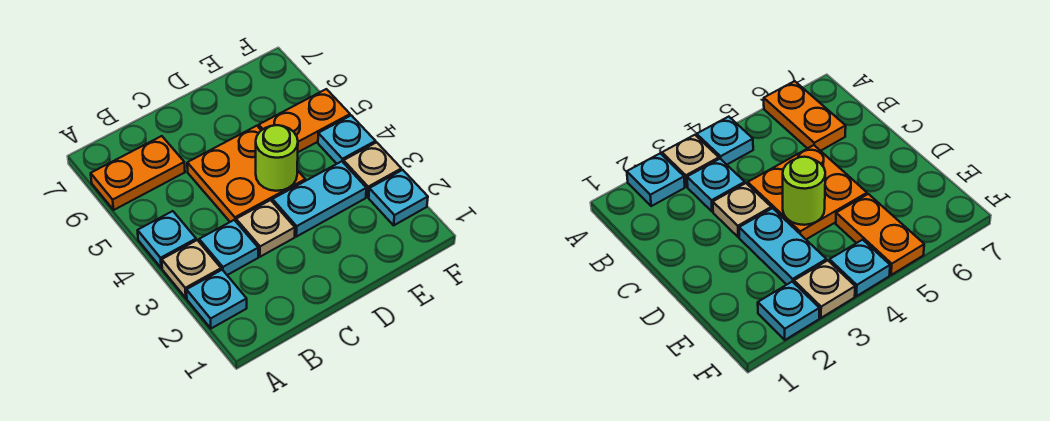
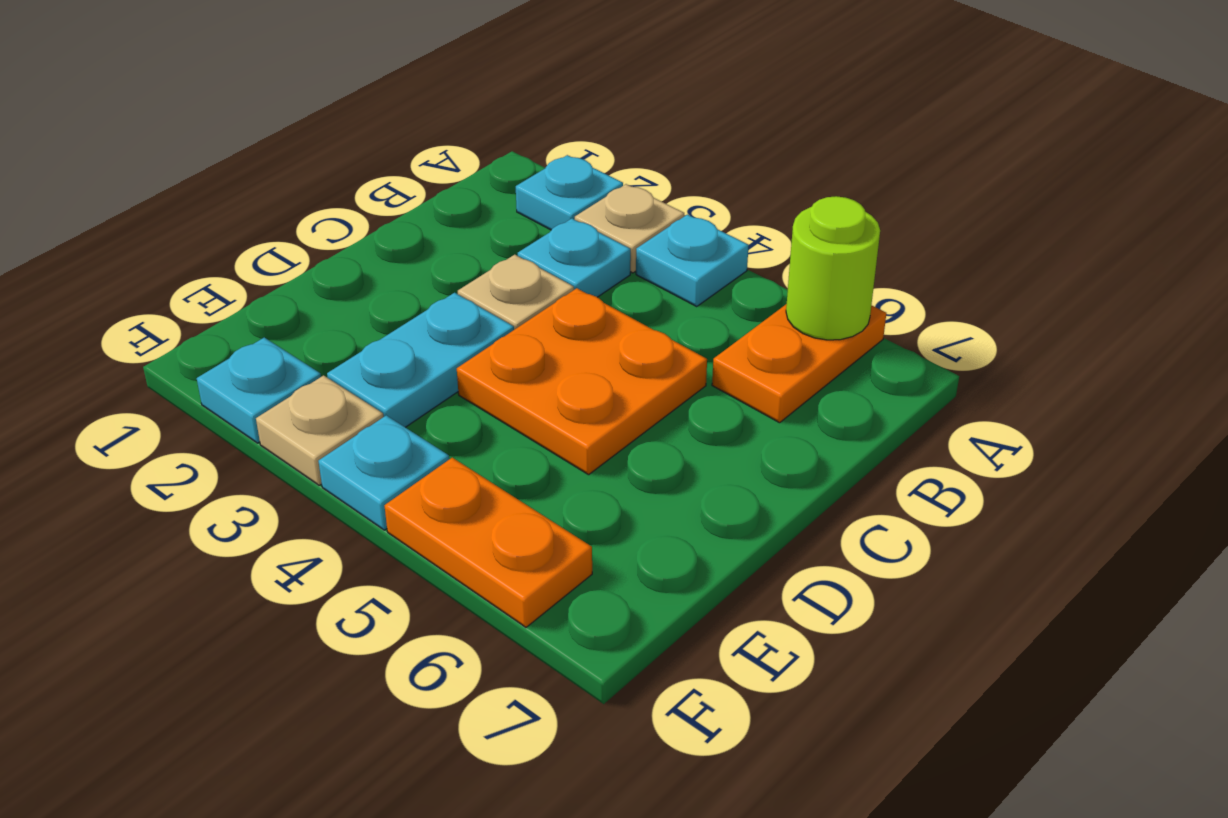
lime 1x1 round brick [256,125,298,191] -> lime 1x1 round brick moved to [786,196,880,340]
orange 1x2 plate [259,89,350,152] -> orange 1x2 plate turned to [384,458,592,627]

